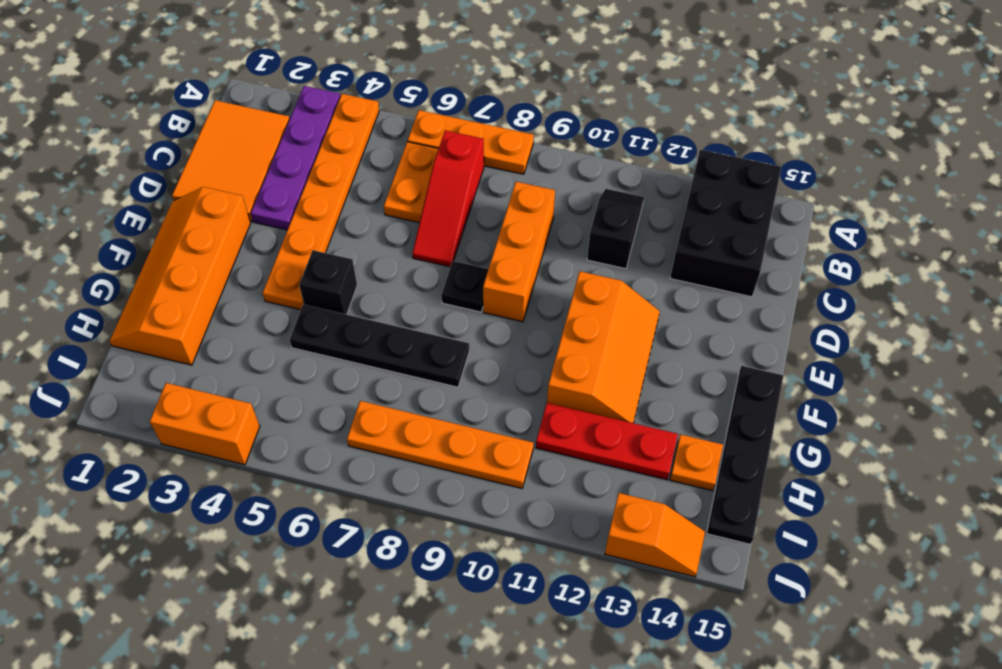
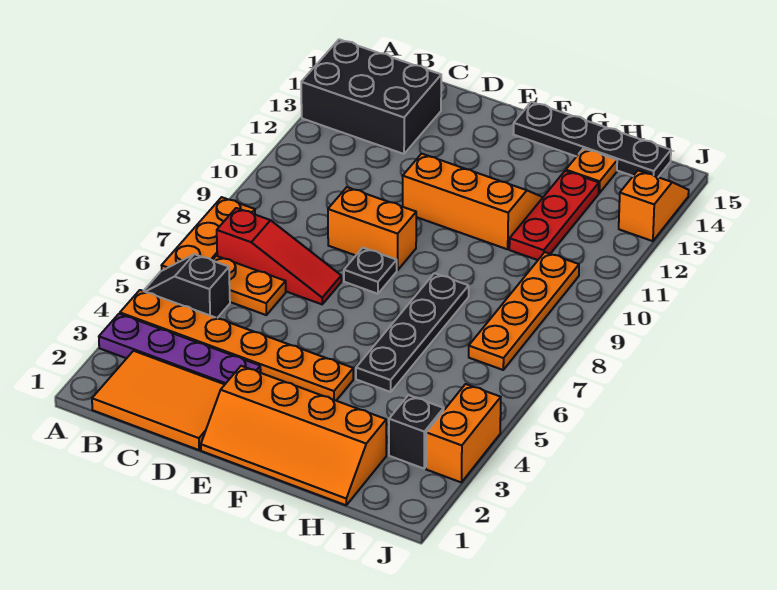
black 1x2 slope [587,189,644,269] -> black 1x2 slope moved to [144,254,230,318]
orange 1x3 brick [483,182,555,322] -> orange 1x2 brick [328,187,416,270]
black 1x1 brick [299,250,357,315] -> black 1x1 brick moved to [389,395,444,469]

